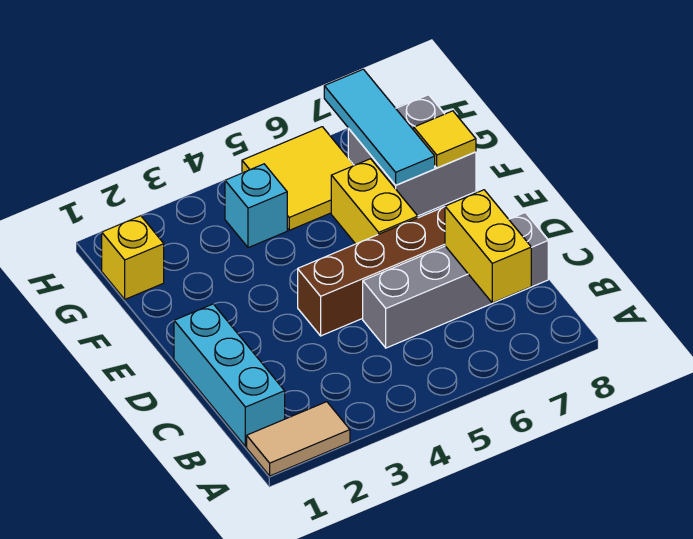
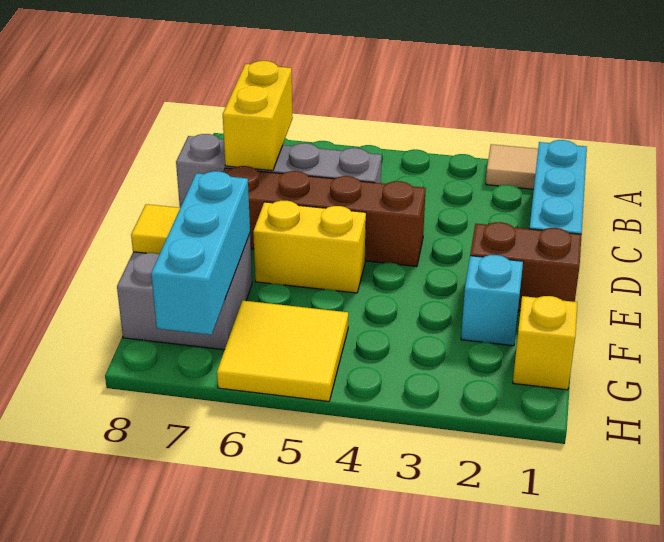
none -> brown 1x2 brick [470,222,582,311]
yellow 1x2 brick [331,159,418,244] -> yellow 1x2 brick turned to [253,201,366,293]
cyan 1x3 tile [324,69,435,185] -> cyan 1x3 brick [151,171,250,335]
cyan 1x1 brick [225,164,287,248] -> cyan 1x1 brick moved to [461,255,523,346]

